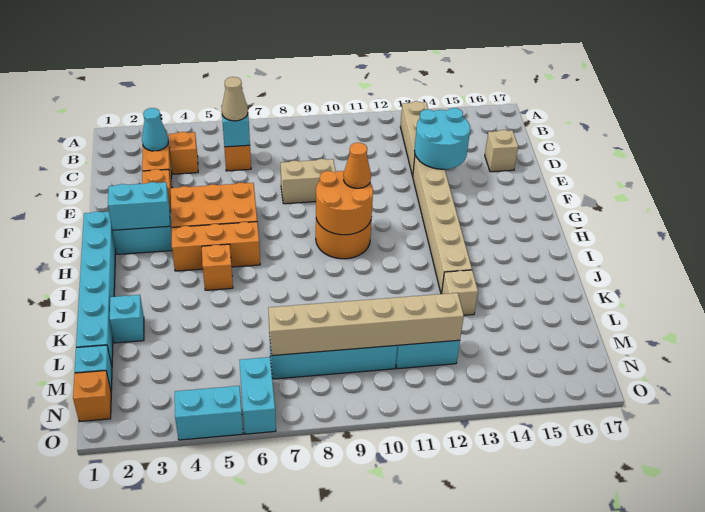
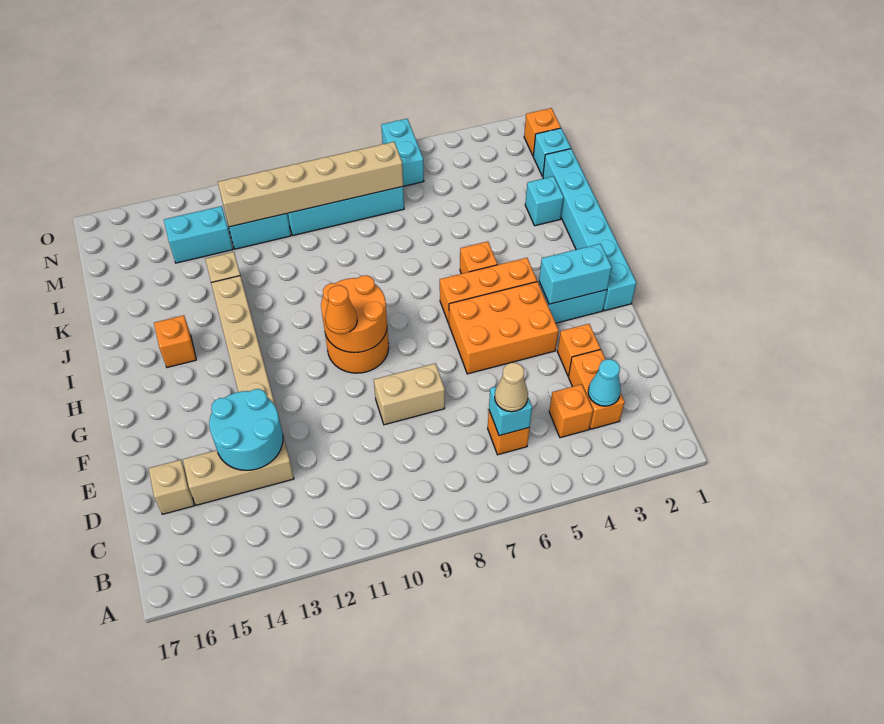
tan 1x3 brick [400,101,428,176] -> tan 1x3 brick turned to [183,437,294,505]
none -> orange 1x1 brick [154,315,196,367]
cyan 1x2 brick [175,386,243,440] -> cyan 1x2 brick moved to [164,206,233,263]

